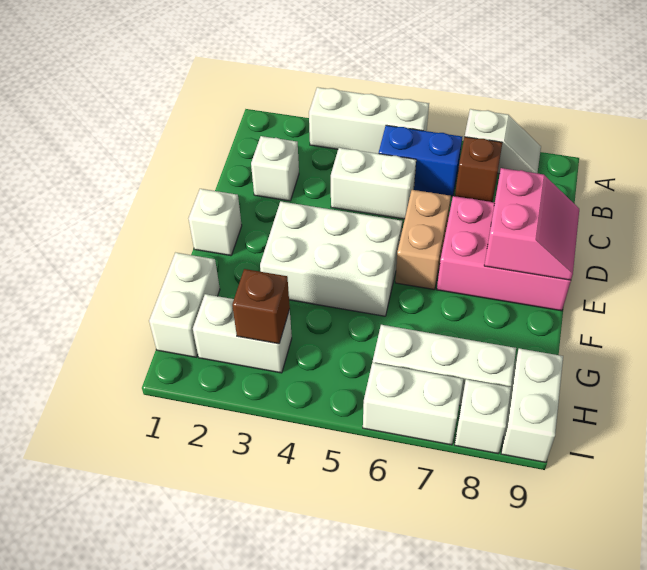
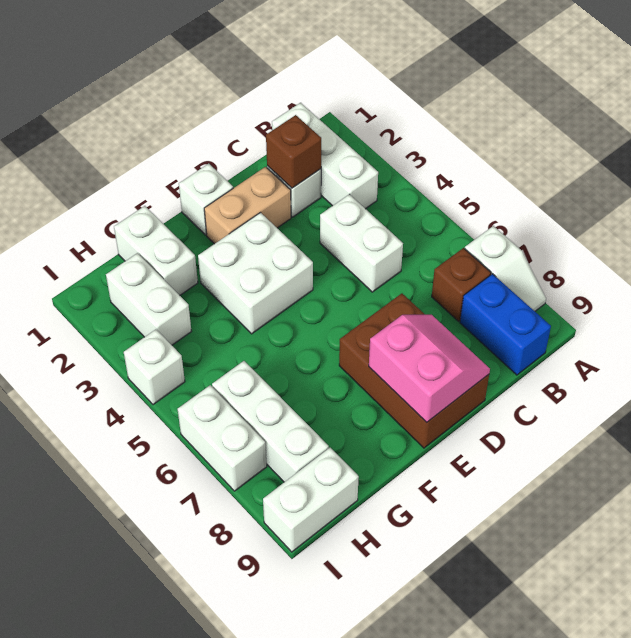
white 1x3 brick [309,87,429,154] -> white 1x3 brick moved to [272,103,378,209]
blue 1x2 brick [379,125,462,196] -> blue 1x2 brick moved to [460,274,551,375]
tan 1x2 brick [395,190,451,290] -> tan 1x2 brick moved to [204,167,291,244]
pink 2x3 brick [437,196,571,311] -> brown 2x3 brick [339,293,489,448]
pink 2x2 slope [484,168,579,280] -> pink 2x2 slope turned to [369,315,490,422]
white 2x3 brick [260,201,402,316] -> white 2x2 brick [198,213,313,334]
white 1x2 brick [149,253,220,357] -> white 1x2 brick turned to [114,206,198,295]
brown 1x1 brick [232,269,290,344] -> brown 1x1 brick moved to [266,115,321,188]
white 1x1 brick [455,379,511,454] -> white 1x1 brick moved to [124,329,185,405]

